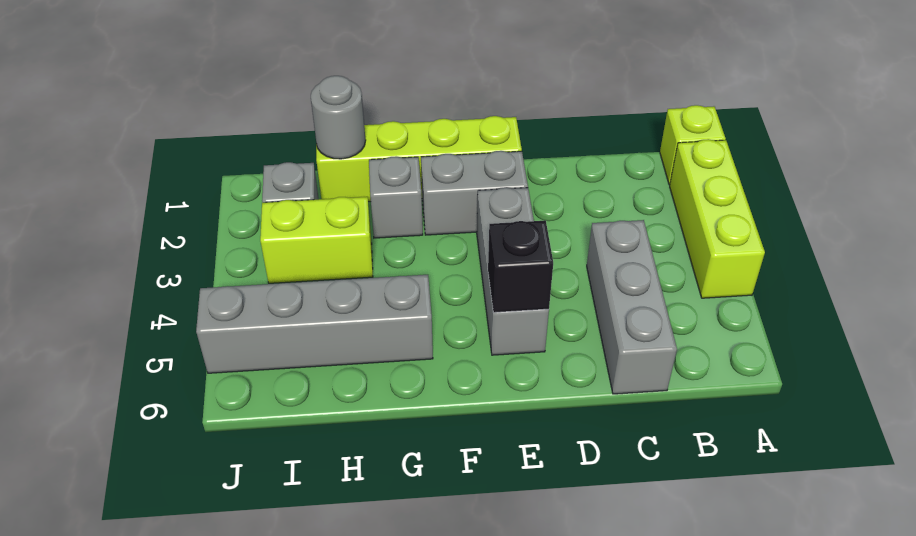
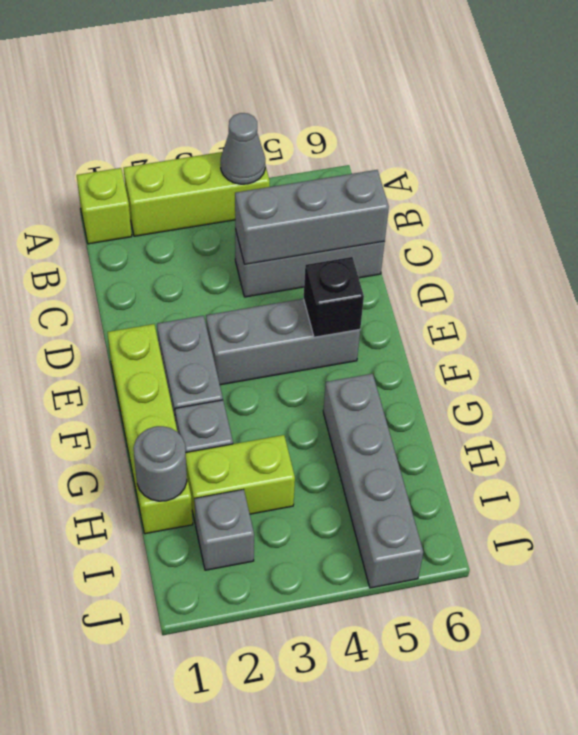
none -> grey 1x1 cone [221,113,265,184]
none -> grey 1x3 brick [235,170,389,264]
lime 1x2 brick [260,197,373,283] -> lime 1x2 brick turned to [186,435,295,524]

